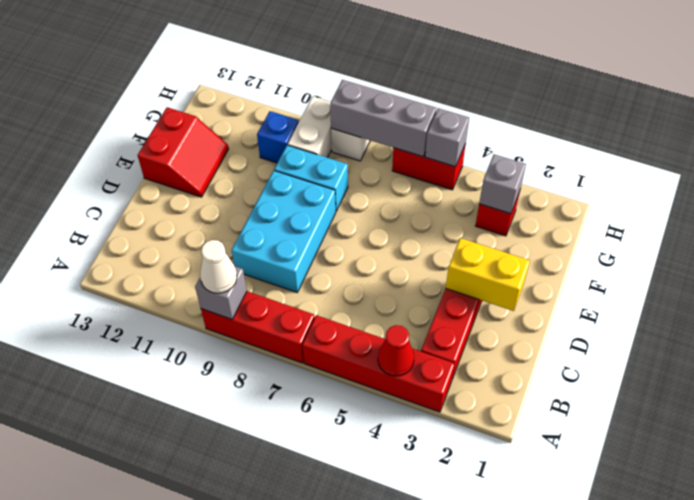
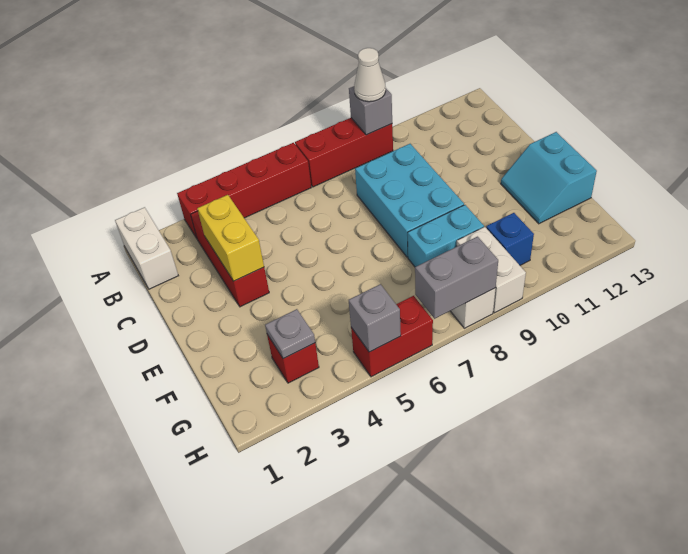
none -> white 1x2 brick [115,207,178,289]
red 1x1 cone [378,325,414,376] -> none
yellow 1x2 brick [446,238,530,311] -> yellow 1x2 brick turned to [197,195,264,281]
red 2x2 slope [138,107,229,197] -> cyan 2x2 slope [501,132,597,224]
grey 1x1 brick [479,154,526,214] -> grey 1x1 plate [265,309,315,359]
grey 1x3 brick [330,80,436,157] -> grey 1x2 brick [415,237,498,319]

